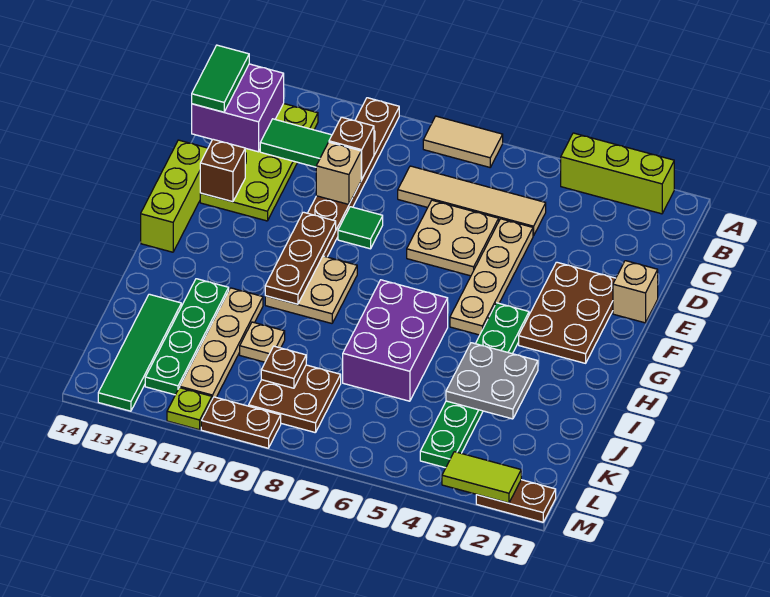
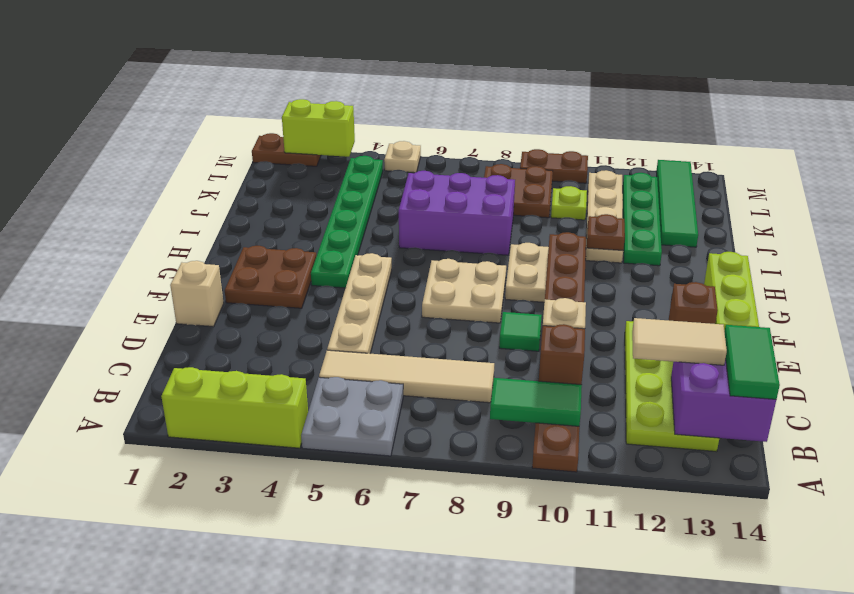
tan 1x2 tile [423,116,503,167] -> tan 1x2 tile moved to [632,318,727,365]
green 1x2 tile [260,119,332,167] -> green 1x2 tile moved to [490,378,582,426]
tan 2x2 plate [407,200,499,276] -> tan 2x2 plate moved to [422,259,506,323]
brown 2x3 plate [519,262,616,363] -> brown 2x2 plate [225,246,316,308]
purple 2x3 brick [343,280,448,401] -> purple 2x3 brick turned to [399,171,515,255]
grey 2x2 plate [446,343,538,419] -> grey 2x2 plate moved to [301,377,403,456]
tan 1x1 plate [240,322,285,362] -> tan 1x1 plate moved to [384,141,421,173]
brown 1x1 plate [261,346,306,388] -> brown 1x1 plate moved to [587,214,625,250]
lime 1x2 tile [442,452,521,503] -> lime 1x2 brick [282,99,355,157]
lime 1x1 plate [167,388,212,430] -> lime 1x1 plate moved to [551,186,587,220]

